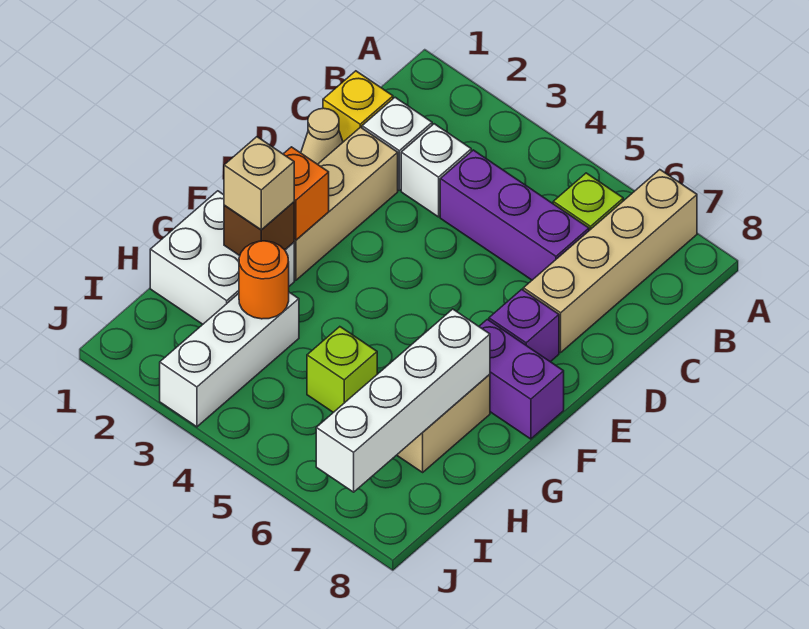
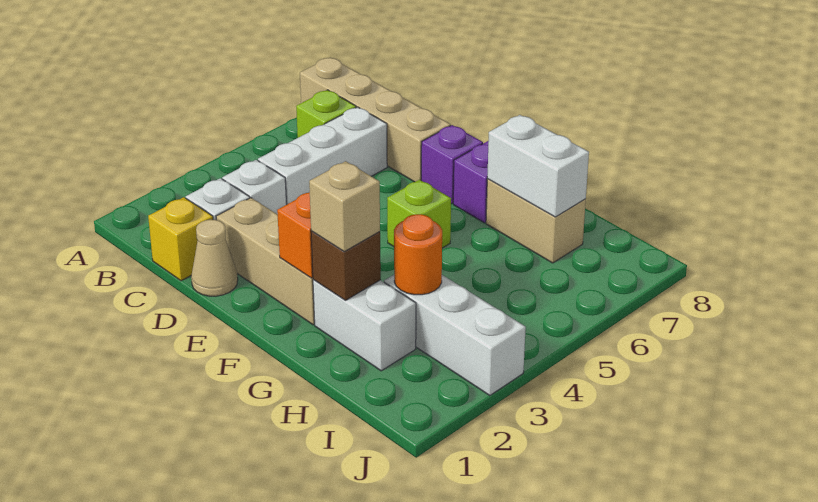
purple 1x3 brick [440,150,589,280] -> white 1x3 brick [258,107,387,204]
white 2x2 brick [150,191,294,324] -> white 1x2 brick [313,280,416,371]
white 1x4 brick [316,309,490,492] -> white 1x2 brick [487,115,589,217]
lime 1x1 brick [307,327,377,412] -> lime 1x1 brick moved to [387,180,451,248]

